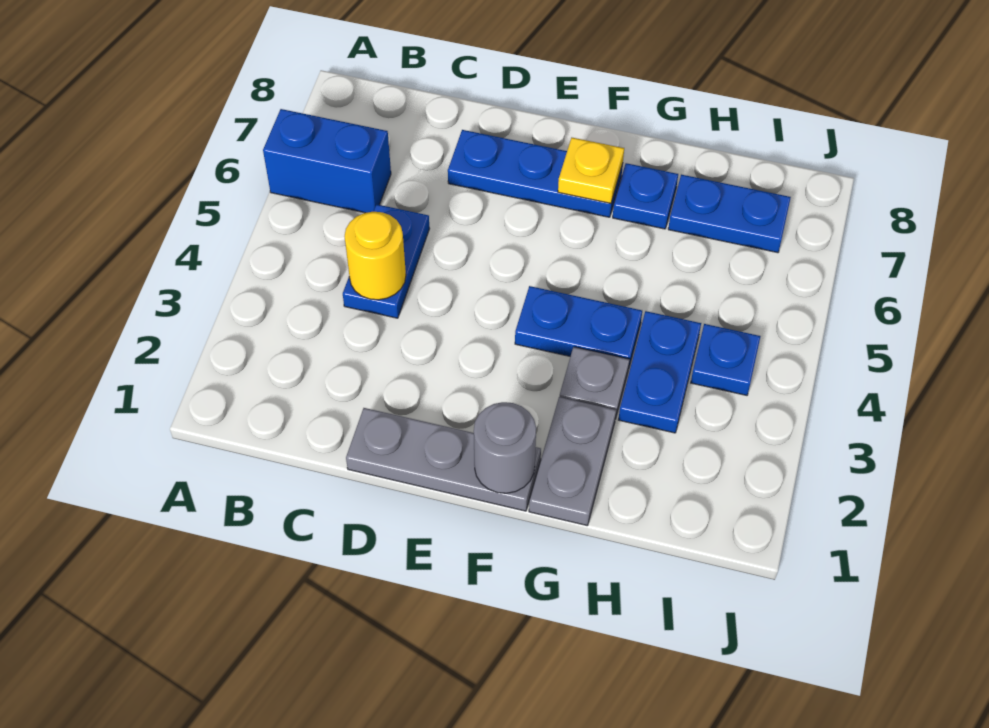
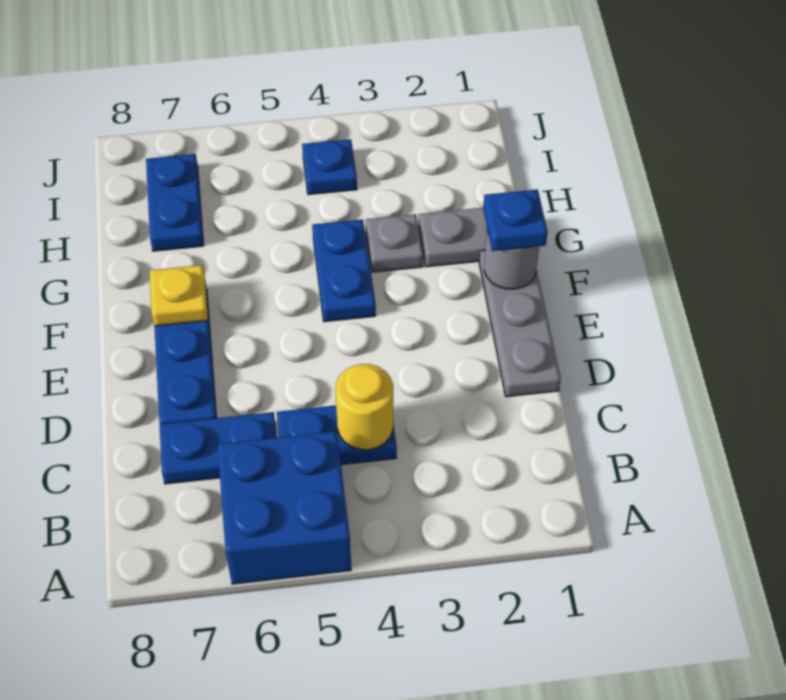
blue 1x2 brick [263,109,391,213] -> blue 2x2 brick [218,431,351,584]
blue 1x1 plate [613,163,678,229] -> blue 1x1 plate moved to [483,190,548,251]
blue 1x2 plate [619,311,701,433] -> blue 1x2 plate moved to [160,412,276,484]

